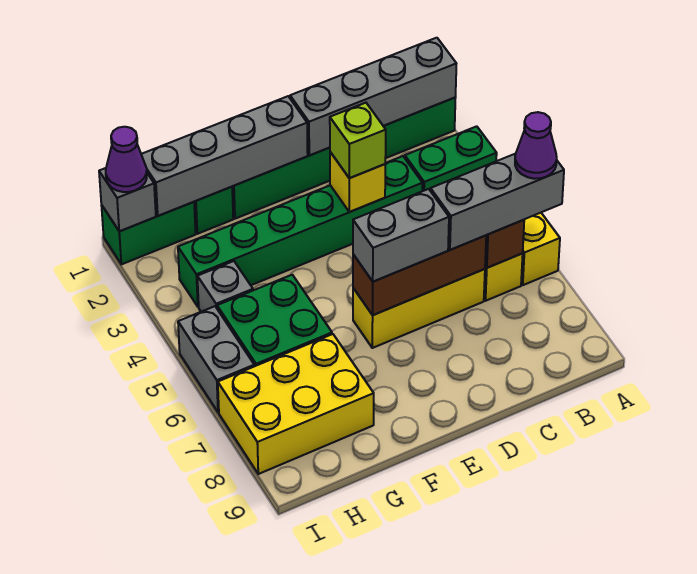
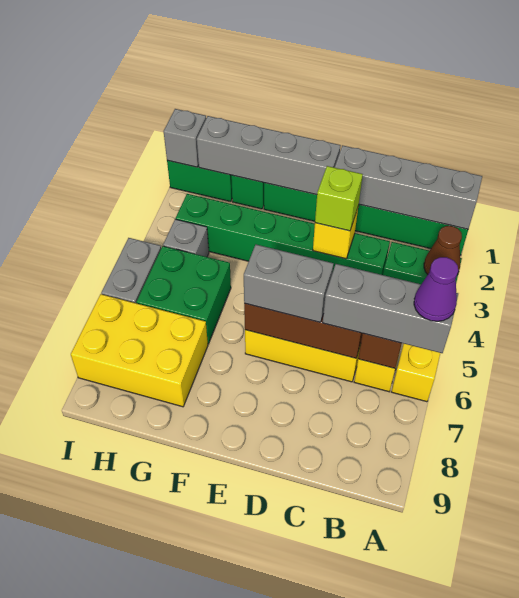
none -> brown 1x1 cone [424,226,462,274]
purple 1x1 cone [106,127,147,192] -> none

